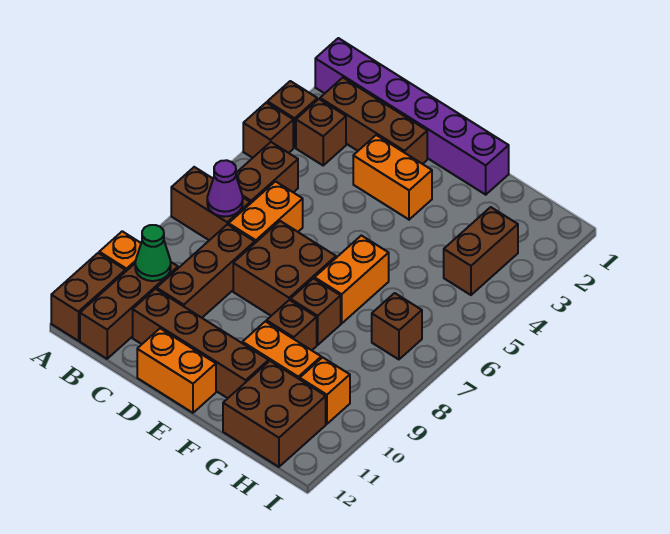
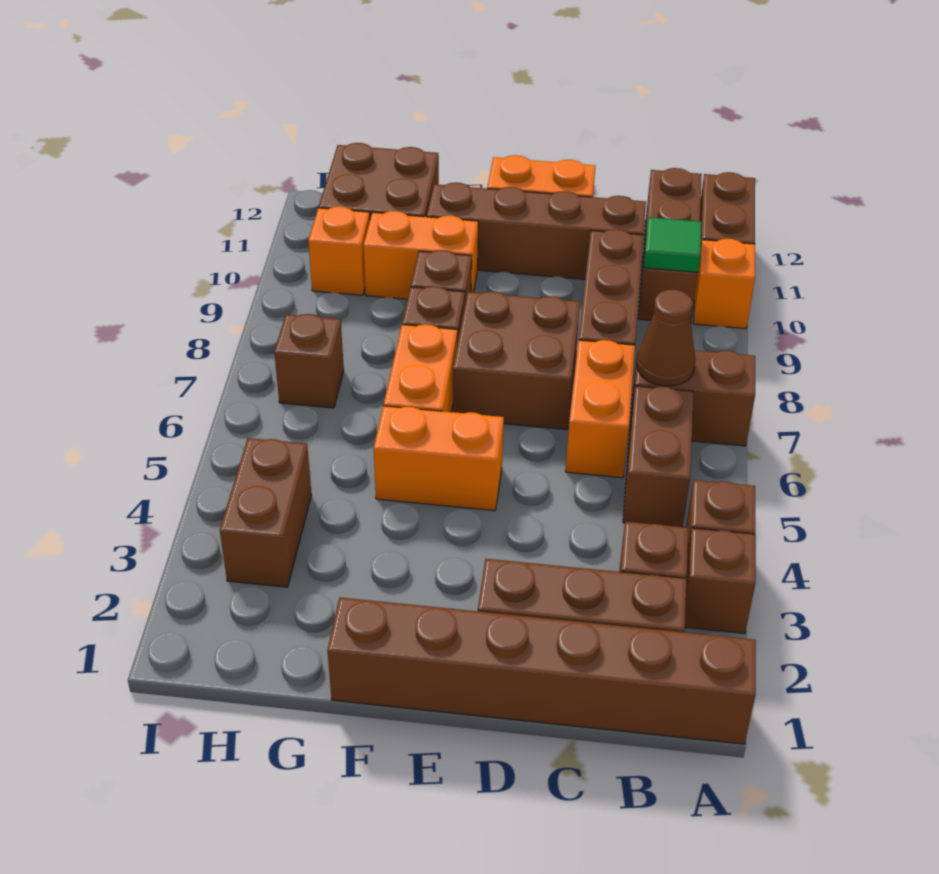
purple 1x6 brick [315,38,509,195] -> brown 1x6 brick [327,597,756,744]
purple 1x1 cone [207,160,243,217] -> brown 1x1 cone [637,290,696,386]
green 1x1 cone [135,225,171,281] -> green 1x1 tile [644,217,702,272]
orange 1x2 brick [353,135,432,220] -> orange 1x2 brick moved to [374,406,504,511]

